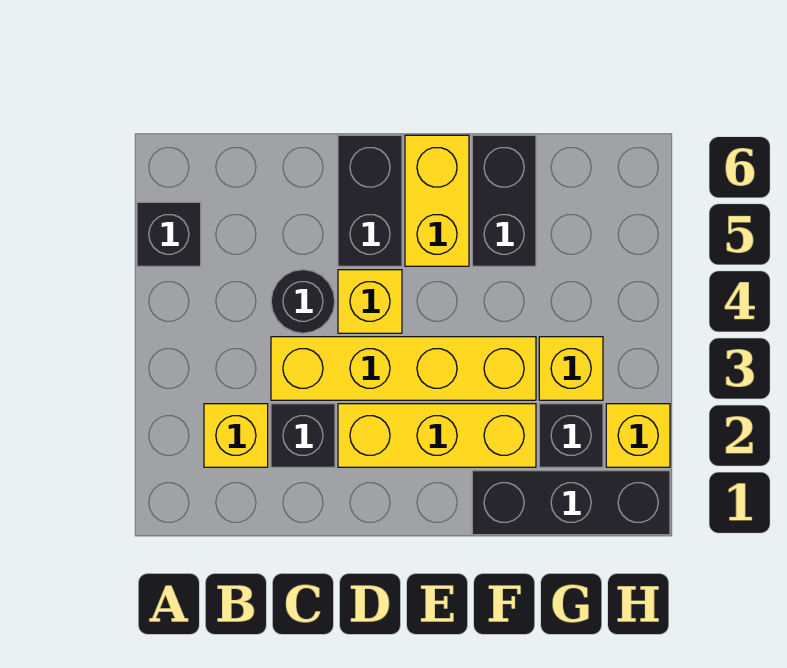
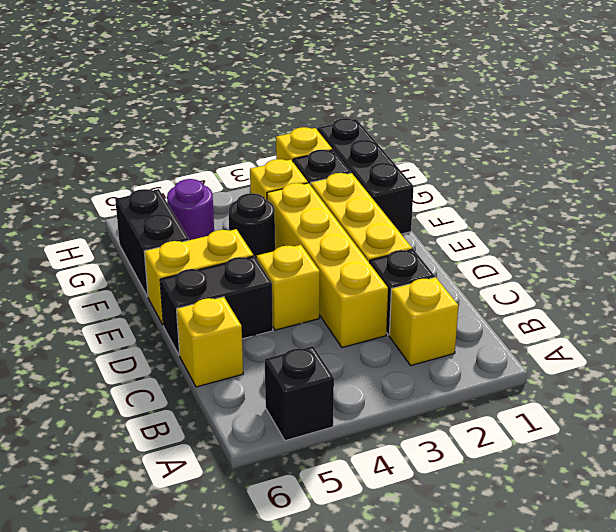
black 1x1 round brick [271,270,335,333] -> black 1x1 round brick moved to [229,193,275,259]
none -> yellow 1x1 brick [177,297,243,387]
black 1x2 brick [472,135,536,266] -> black 1x2 brick turned to [115,189,189,297]
none -> purple 1x1 round brick [167,179,214,240]

